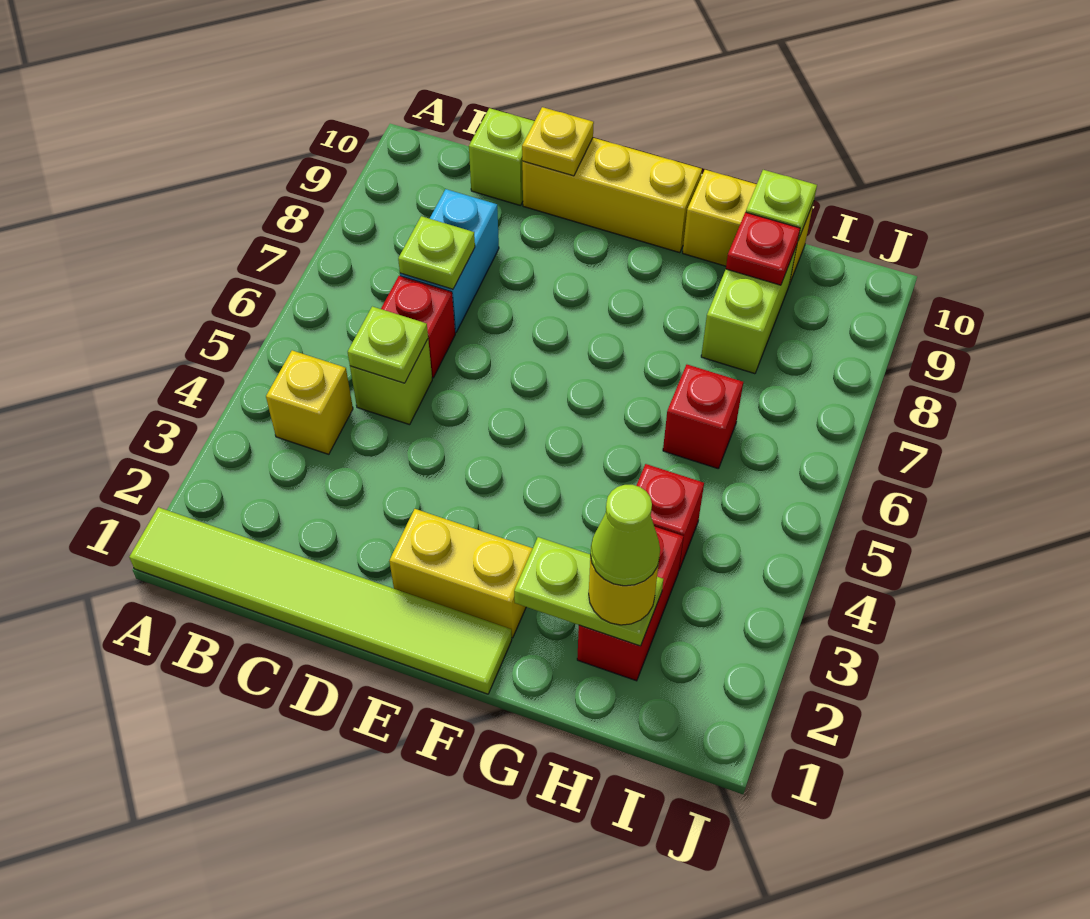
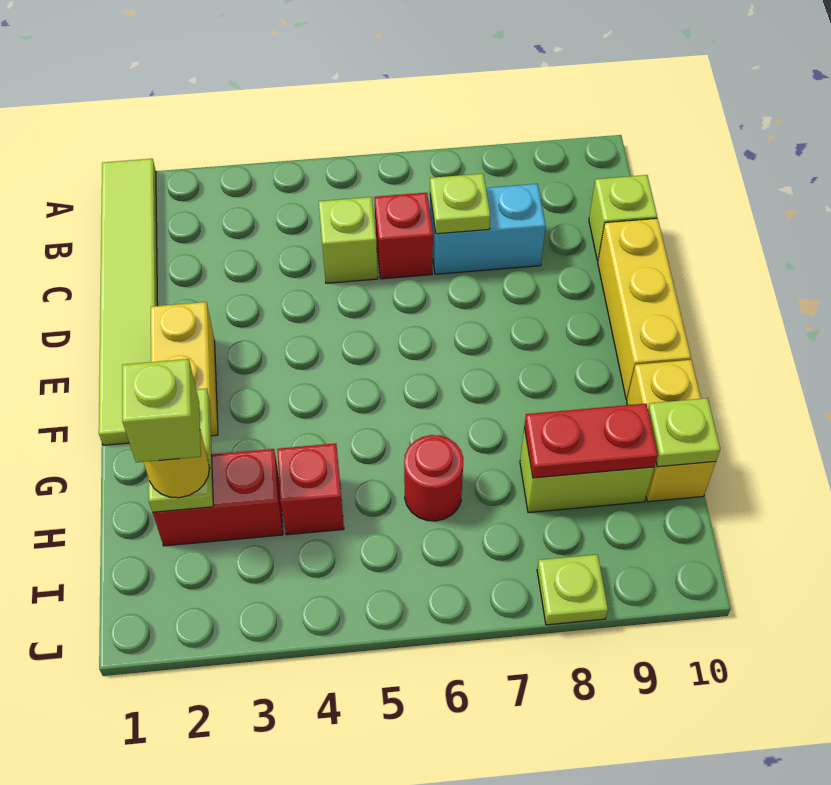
yellow 1x1 brick [266,350,353,454] -> none
lime 1x1 plate [348,306,428,383] -> lime 1x1 plate moved to [537,554,608,625]
yellow 1x1 plate [522,107,594,176] -> none
lime 1x1 cone [590,485,660,586] -> lime 1x1 brick [122,359,201,462]
red 1x1 brick [663,365,743,469] -> red 1x1 round brick [404,435,464,521]
red 1x1 plate [726,212,800,285] -> red 1x2 plate [524,404,658,478]

